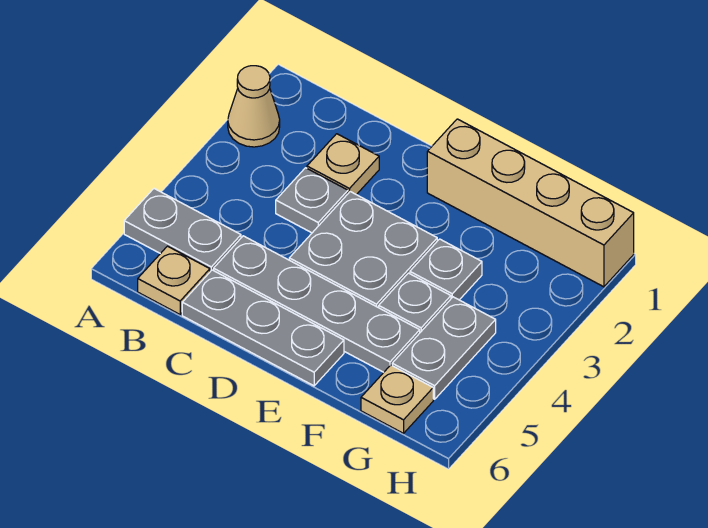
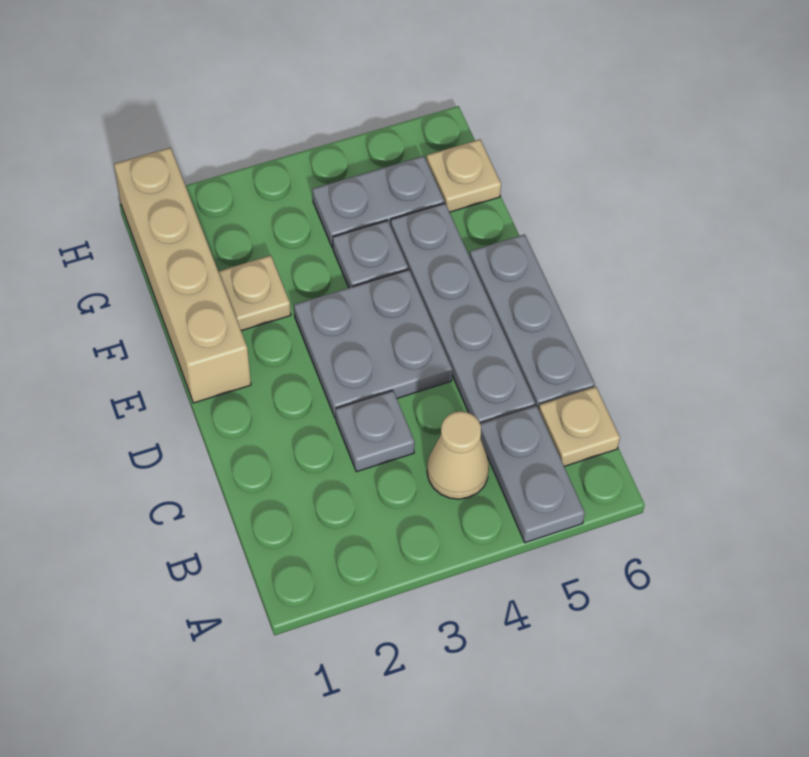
tan 1x1 cone [228,66,280,147] -> tan 1x1 cone moved to [427,411,489,499]
tan 1x1 plate [307,134,379,195] -> tan 1x1 plate moved to [218,256,291,331]
grey 1x1 plate [410,239,482,300] -> none

